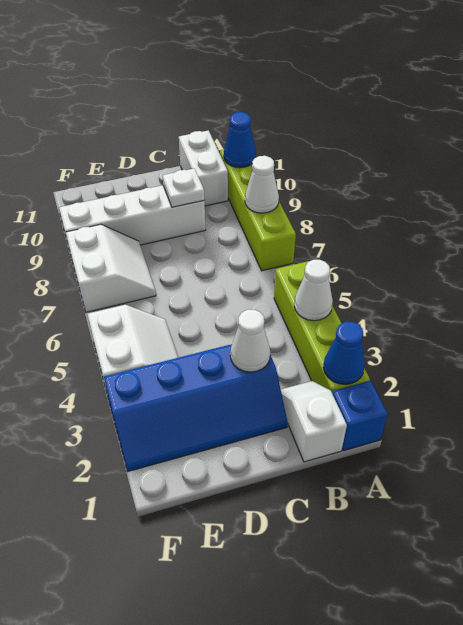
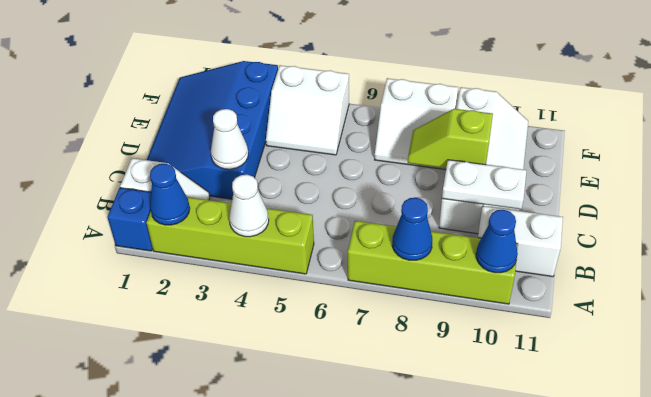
white 1x1 cone [245,156,279,213] -> blue 1x1 cone [392,198,432,260]
blue 2x4 slope [104,344,288,471] -> blue 3x4 slope [147,61,278,199]
white 1x1 plate [162,168,204,207] -> white 1x2 plate [442,160,526,209]
none -> lime 1x2 slope [408,109,493,168]

